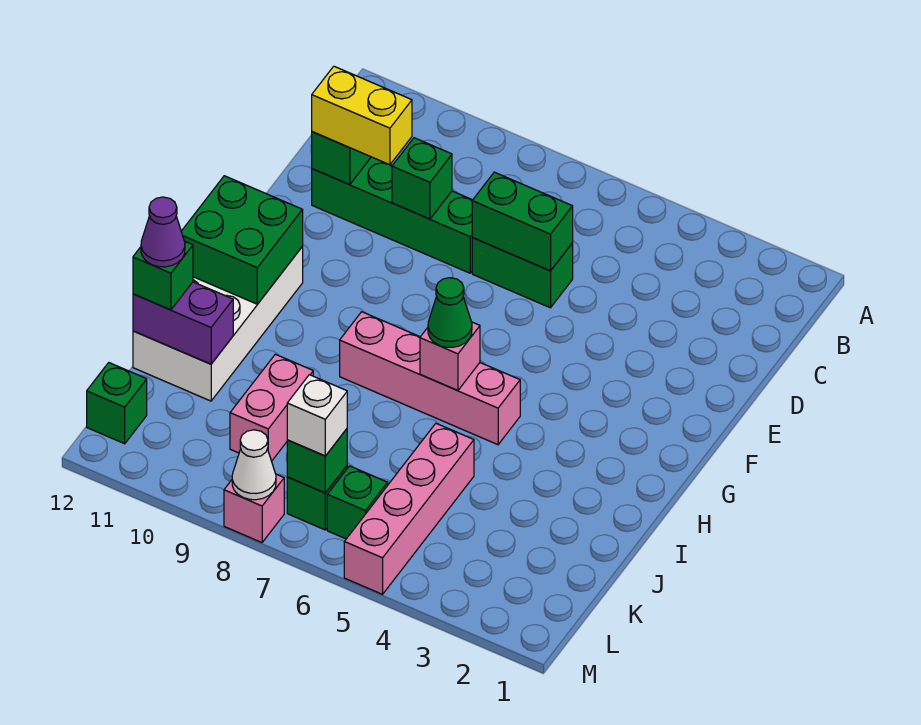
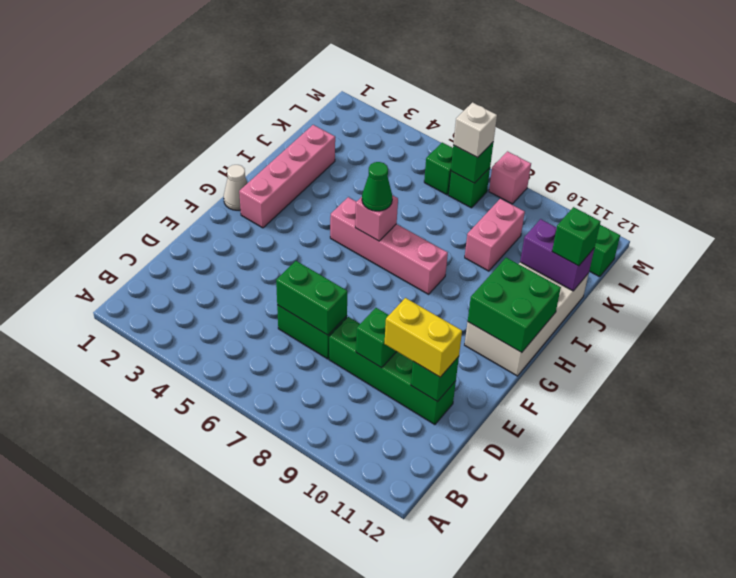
pink 1x4 brick [344,424,474,594] -> pink 1x4 brick moved to [239,125,335,228]
purple 1x1 cone [141,197,185,267] -> none
white 1x1 cone [232,430,276,500] -> white 1x1 cone moved to [224,165,247,210]

